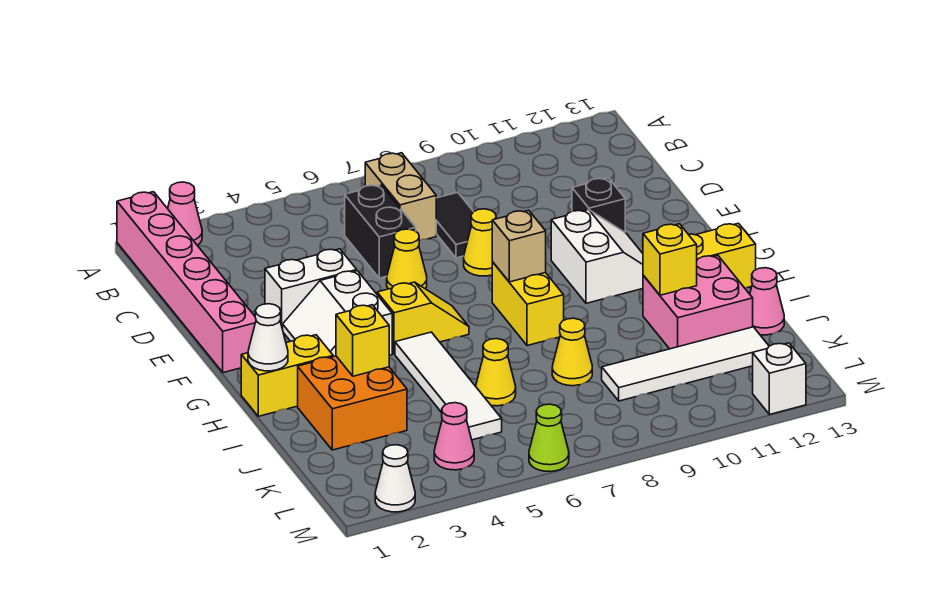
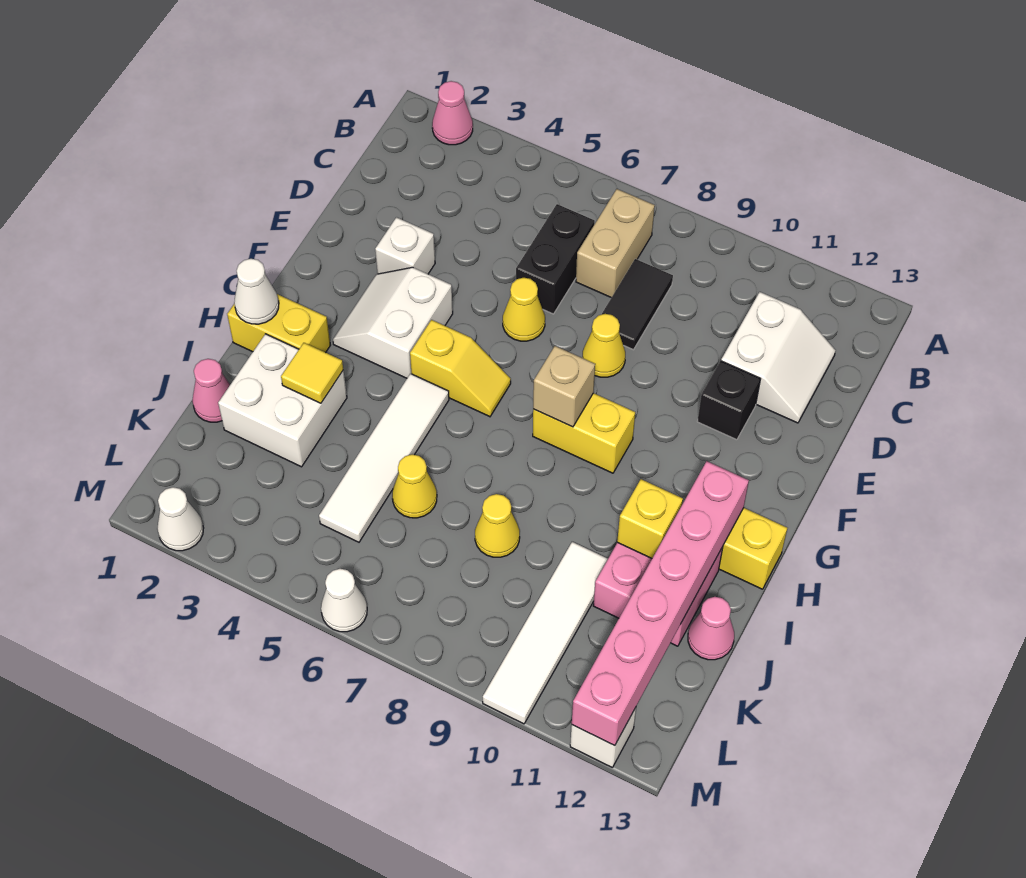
pink 1x6 brick [117,192,256,373] -> pink 1x6 brick moved to [572,461,749,746]
white 1x2 brick [265,249,357,329] -> white 1x1 brick [375,217,435,274]
white 2x2 slope [551,210,643,303] -> white 2x2 slope moved to [721,292,836,423]
yellow 1x2 brick [492,262,564,346] -> yellow 1x2 brick turned to [533,393,635,473]
orange 2x2 brick [298,356,407,450] -> white 2x2 brick [218,334,347,467]
yellow 1x1 brick [336,305,389,376] -> yellow 1x1 tile [281,343,343,403]
white 1x4 tile [602,327,769,401] -> white 1x4 tile turned to [483,542,608,724]
pink 1x1 cone [434,403,474,470] -> pink 1x1 cone moved to [192,359,230,422]
lime 1x1 cone [529,404,569,472] -> white 1x1 cone [321,569,367,632]

